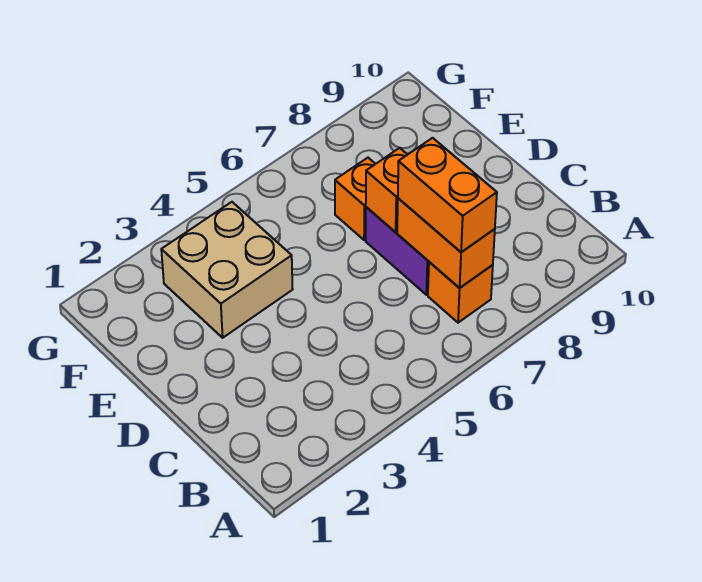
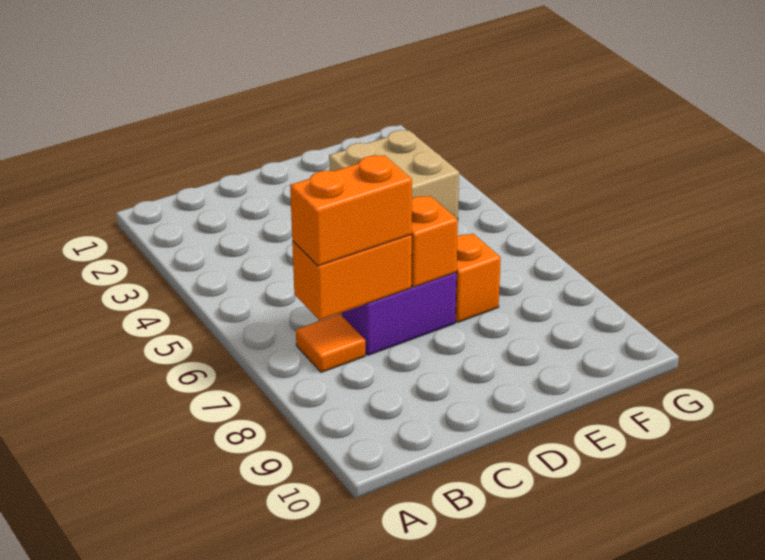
orange 1x1 brick [428,262,493,323] -> orange 1x1 tile [296,314,365,372]

